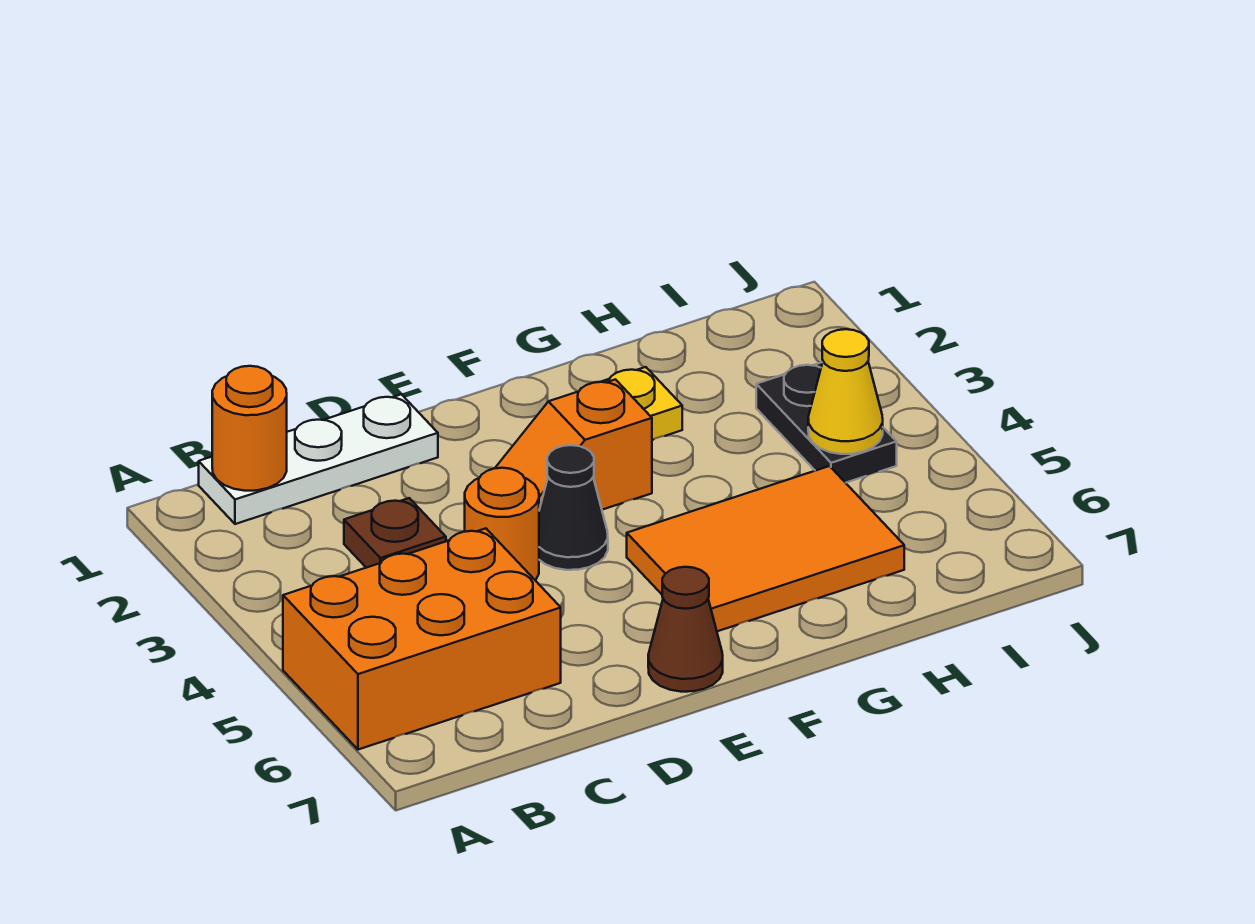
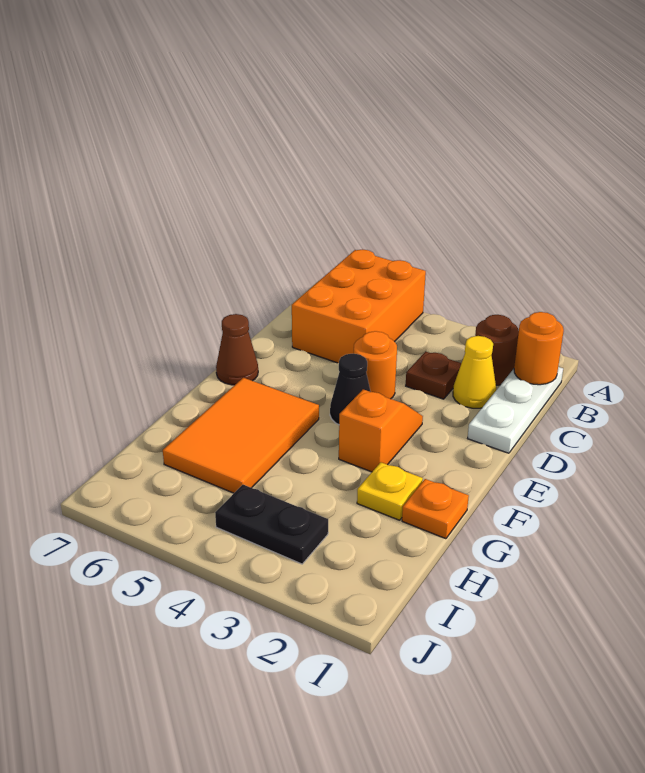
none -> brown 1x1 round brick [475,315,519,385]
none -> orange 1x1 plate [402,479,469,539]
yellow 1x1 cone [808,329,883,454] -> yellow 1x1 cone moved to [453,336,496,408]

